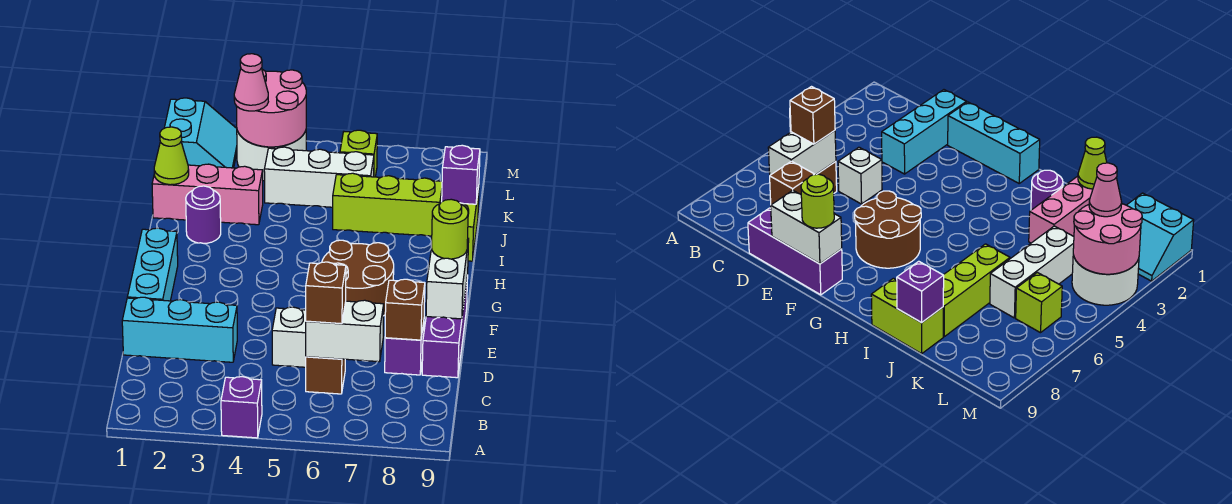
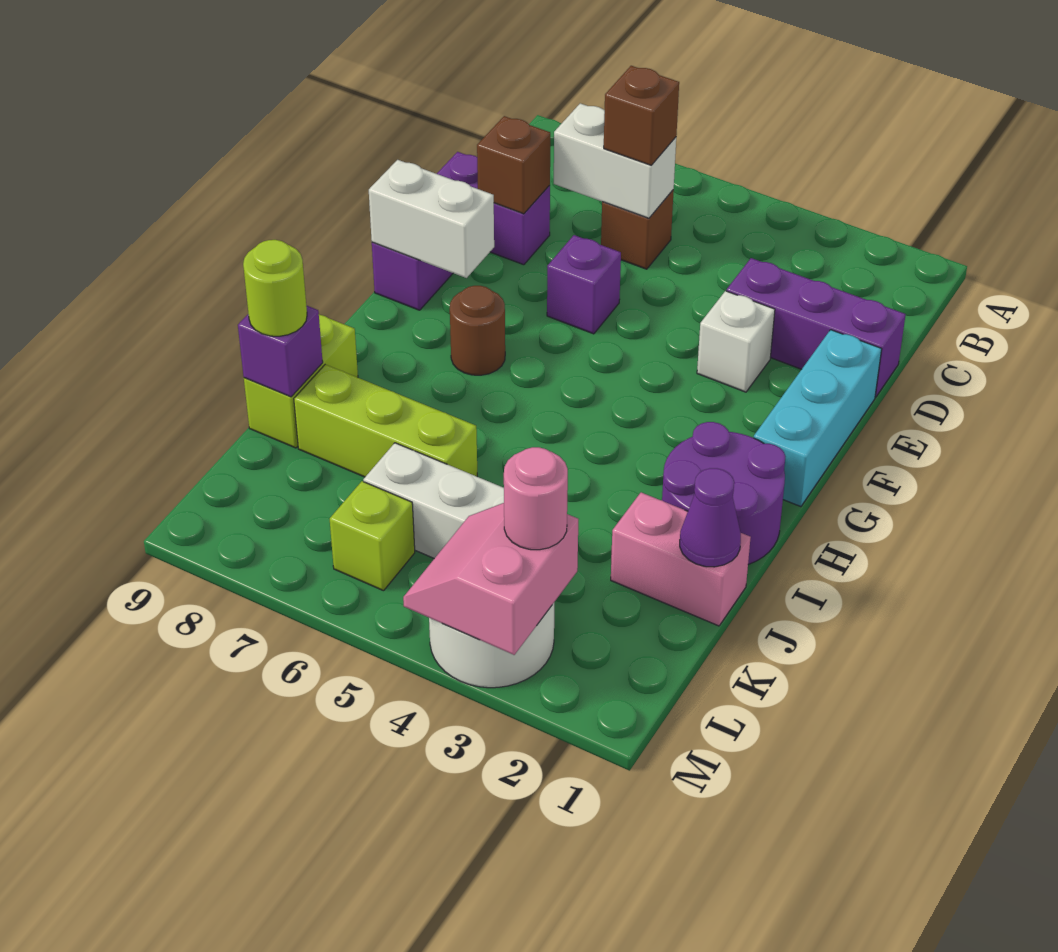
purple 1x1 brick [221,377,262,438] -> purple 1x1 brick moved to [547,235,621,334]
cyan 1x3 brick [122,297,237,362] -> purple 1x3 brick [727,258,906,397]
white 1x1 brick [272,307,306,367] -> white 1x1 brick moved to [697,291,775,392]
white 1x2 brick [426,239,469,319] -> white 1x2 brick turned to [369,160,494,278]
brown 2x2 round brick [322,240,394,316] -> brown 1x1 round brick [450,286,505,375]
lime 1x1 round brick [431,199,468,259] -> lime 1x1 round brick moved to [243,240,307,336]
purple 1x1 round brick [186,186,221,243] -> purple 2x2 round brick [662,422,786,565]
pink 1x3 brick [152,164,263,225] -> pink 1x2 brick [611,492,751,626]
lime 1x1 cone [154,127,189,185] -> purple 1x1 cone [680,468,741,567]
cyan 2x2 slope [164,98,237,168] -> none
pink 2x2 round brick [236,69,306,147] -> pink 2x2 slope [403,503,578,655]
pink 1x1 cone [234,54,268,111] -> pink 1x1 round brick [504,447,568,550]

